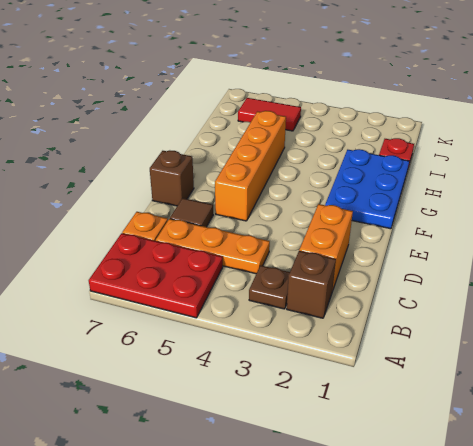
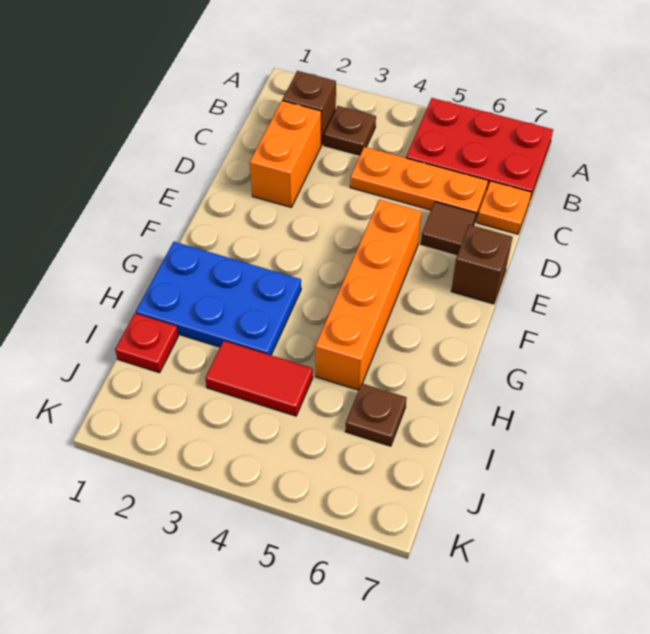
blue 2x3 plate [325,149,409,229] -> blue 2x3 plate turned to [136,242,301,355]
none -> brown 1x1 plate [345,384,407,446]
red 1x2 tile [238,98,301,131] -> red 1x2 tile moved to [205,341,313,416]

